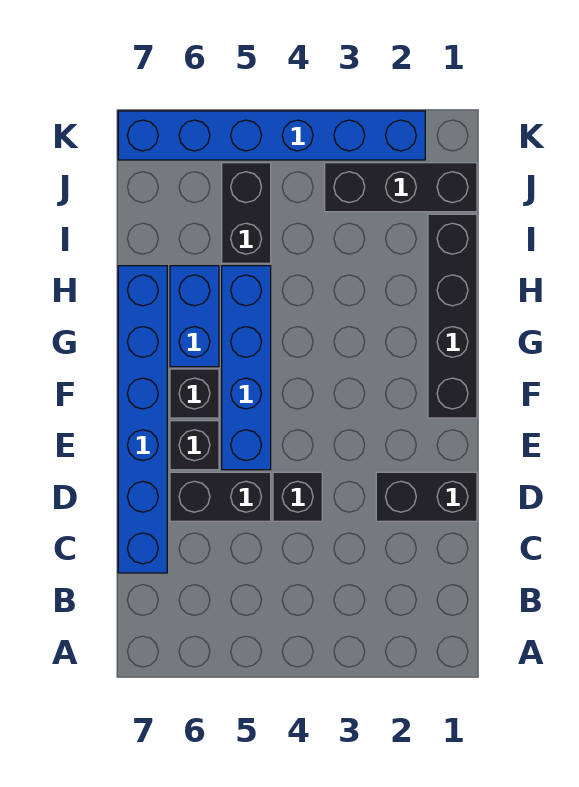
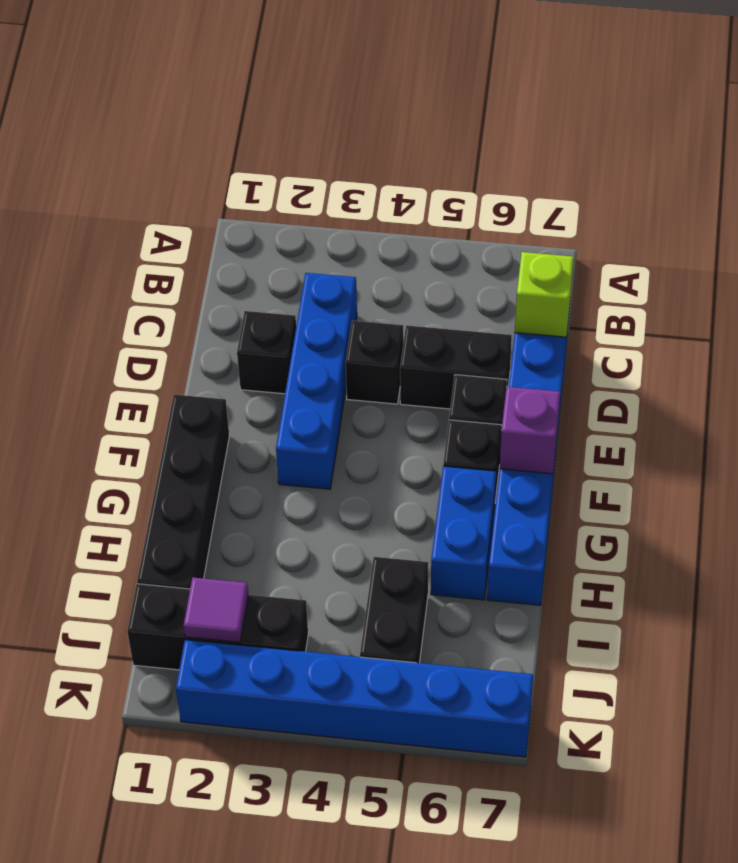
none -> lime 1x1 brick [515,252,574,337]
black 1x2 brick [376,472,477,521] -> black 1x1 brick [237,311,296,394]
blue 1x4 brick [222,266,271,470] -> blue 1x4 brick moved to [276,273,357,489]
none -> purple 1x1 brick [500,386,560,474]
none -> purple 1x1 tile [184,577,248,642]

